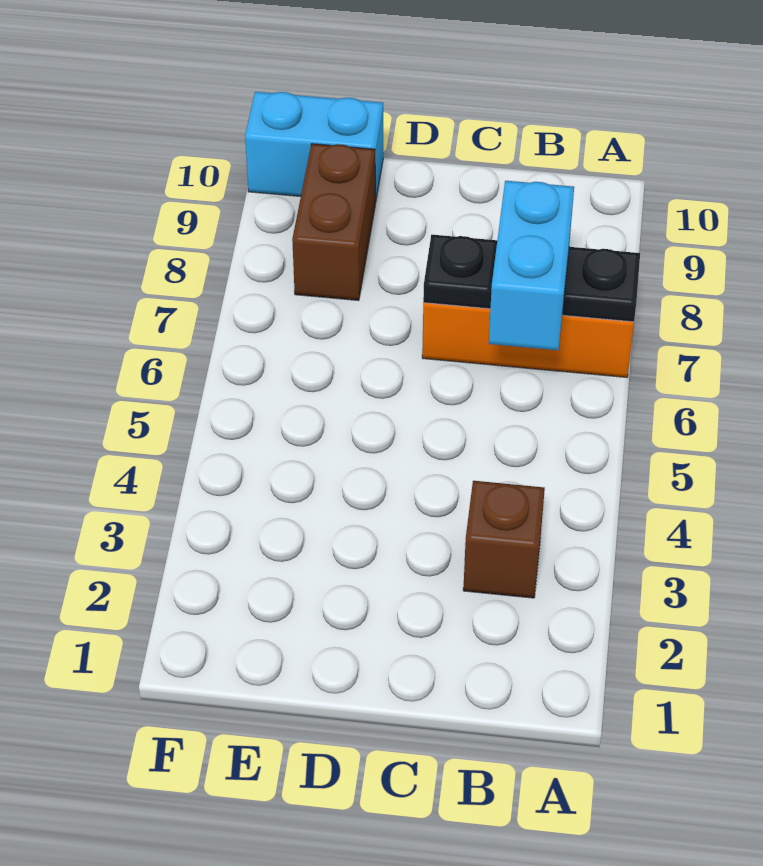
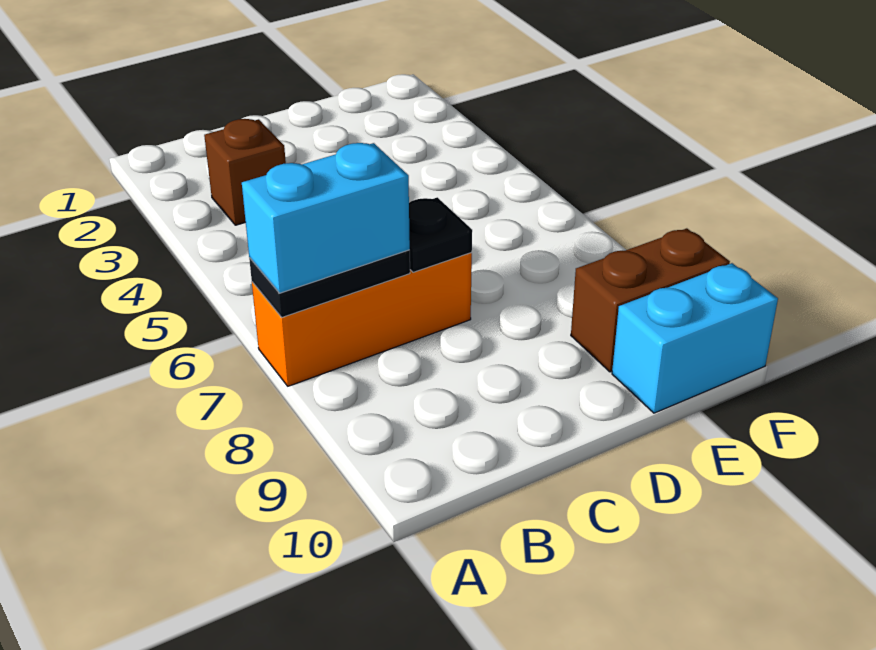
cyan 1x2 brick [489,181,574,350] -> cyan 1x2 brick turned to [242,143,410,293]
brown 1x2 brick [292,144,375,301] -> brown 1x2 brick turned to [571,228,730,372]

